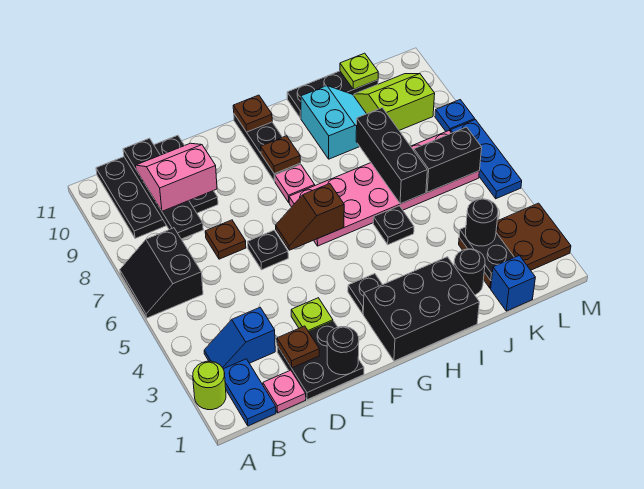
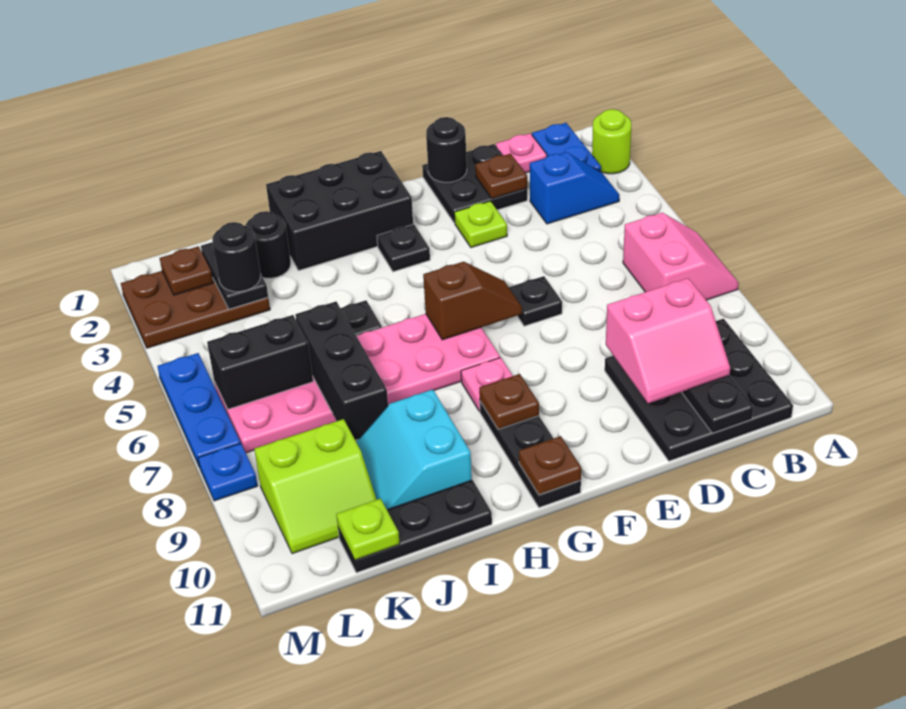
black 2x2 slope [120,228,203,318] -> pink 2x2 slope [623,213,739,300]
brown 1x1 plate [205,220,246,259] -> brown 1x1 plate moved to [160,246,213,295]
blue 1x1 brick [491,255,535,311] -> none

